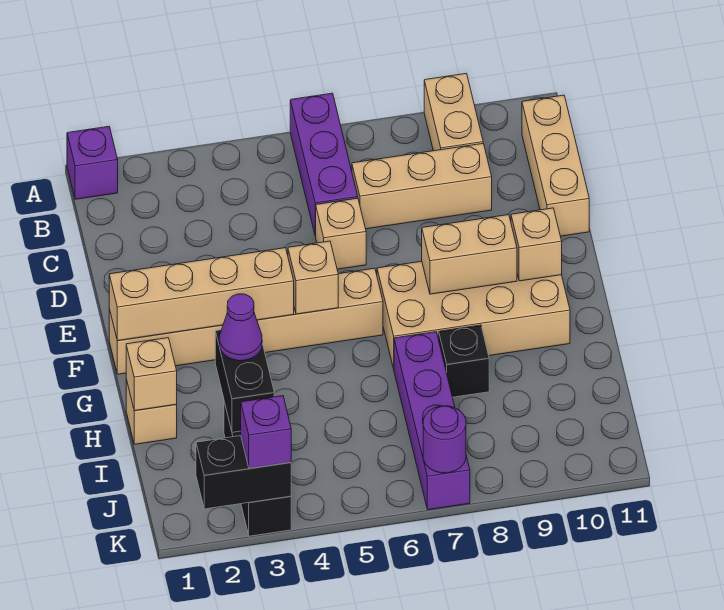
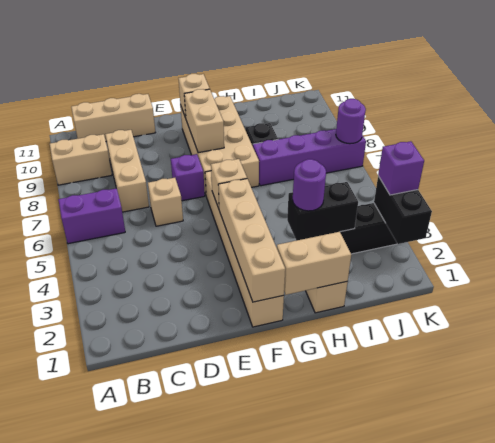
purple 1x1 brick [67,126,118,199] -> purple 1x1 brick moved to [171,154,205,201]
purple 1x3 brick [290,93,358,236] -> purple 1x2 brick [58,188,125,244]
tan 1x1 brick [126,338,177,411] -> tan 1x2 brick [277,232,351,295]
purple 1x1 cone [219,294,262,361] -> purple 1x1 round brick [293,159,326,211]

